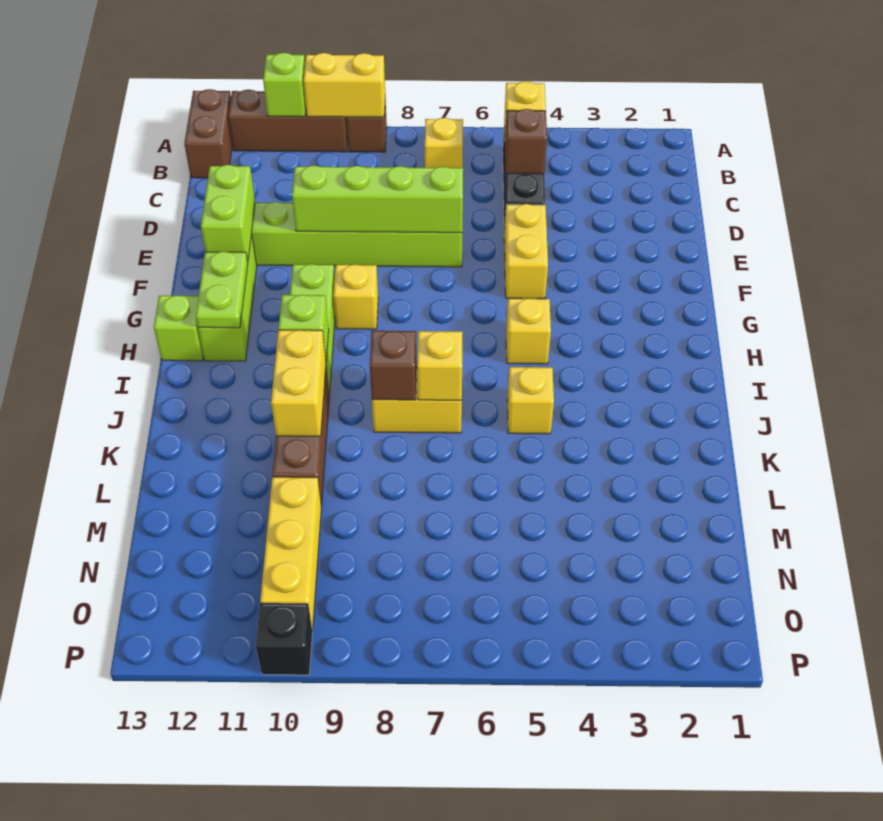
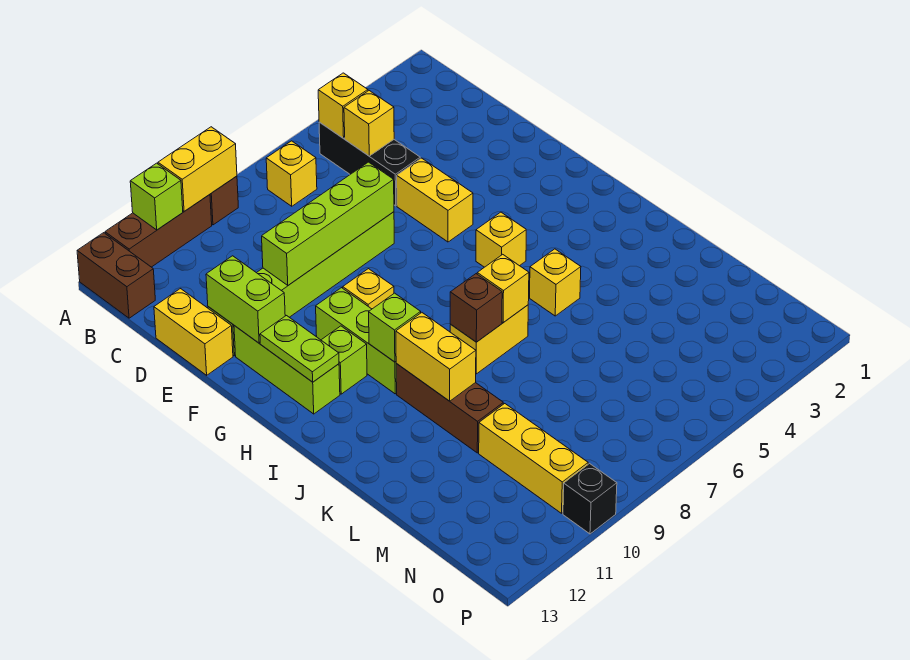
brown 1x1 brick [505,109,547,174] -> yellow 1x1 brick [344,91,394,156]
none -> yellow 1x2 brick [154,289,233,375]
lime 1x1 brick [154,295,203,361] -> lime 1x1 brick moved to [321,326,367,394]

